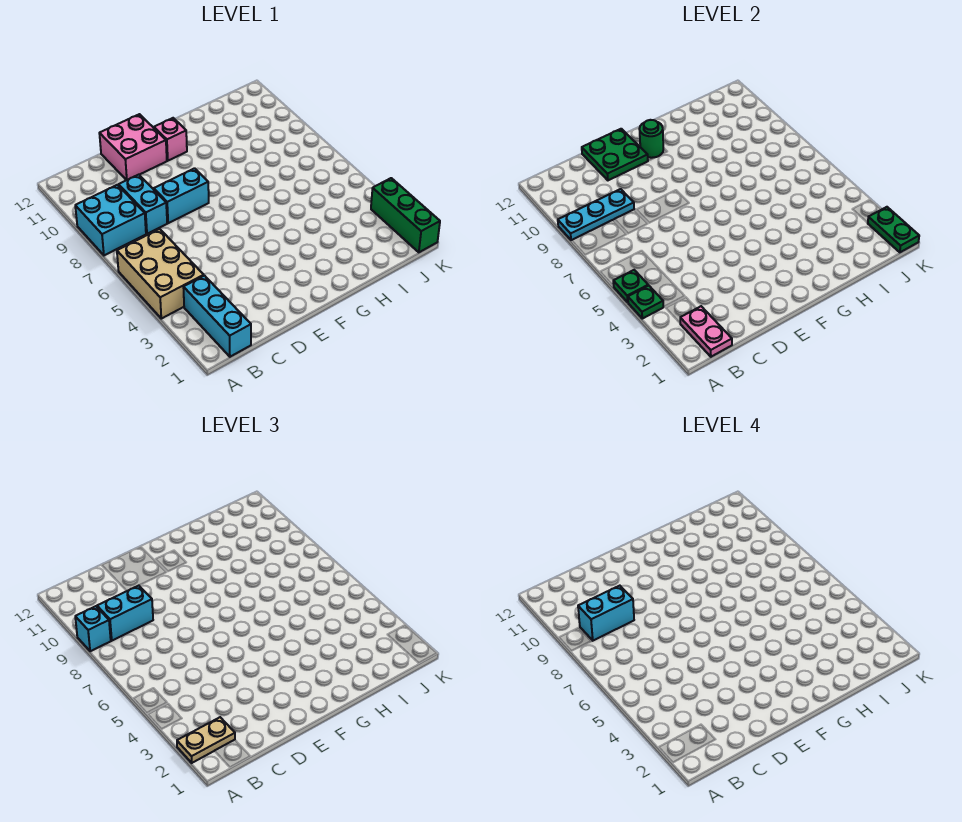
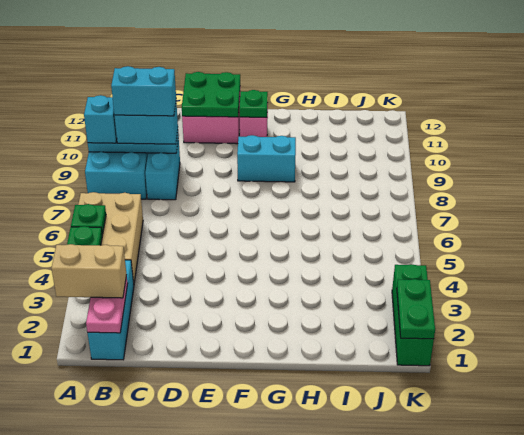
tan 1x2 plate [177,717,235,763] -> tan 1x2 brick [52,244,127,298]
cyan 1x2 brick [154,168,209,223] -> cyan 1x2 brick moved to [237,135,296,182]
green 1x1 round brick [639,120,663,158] -> green 1x1 plate [239,90,268,117]

